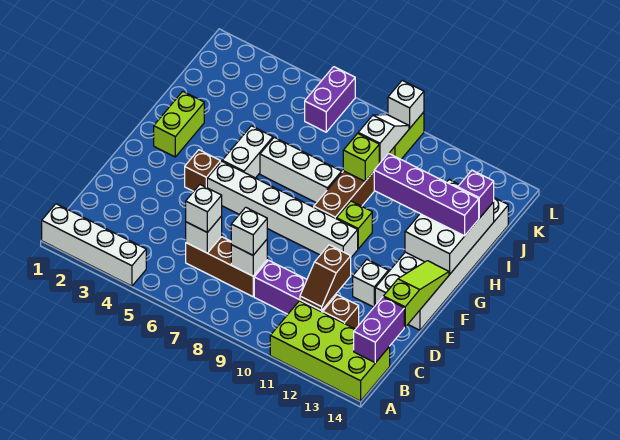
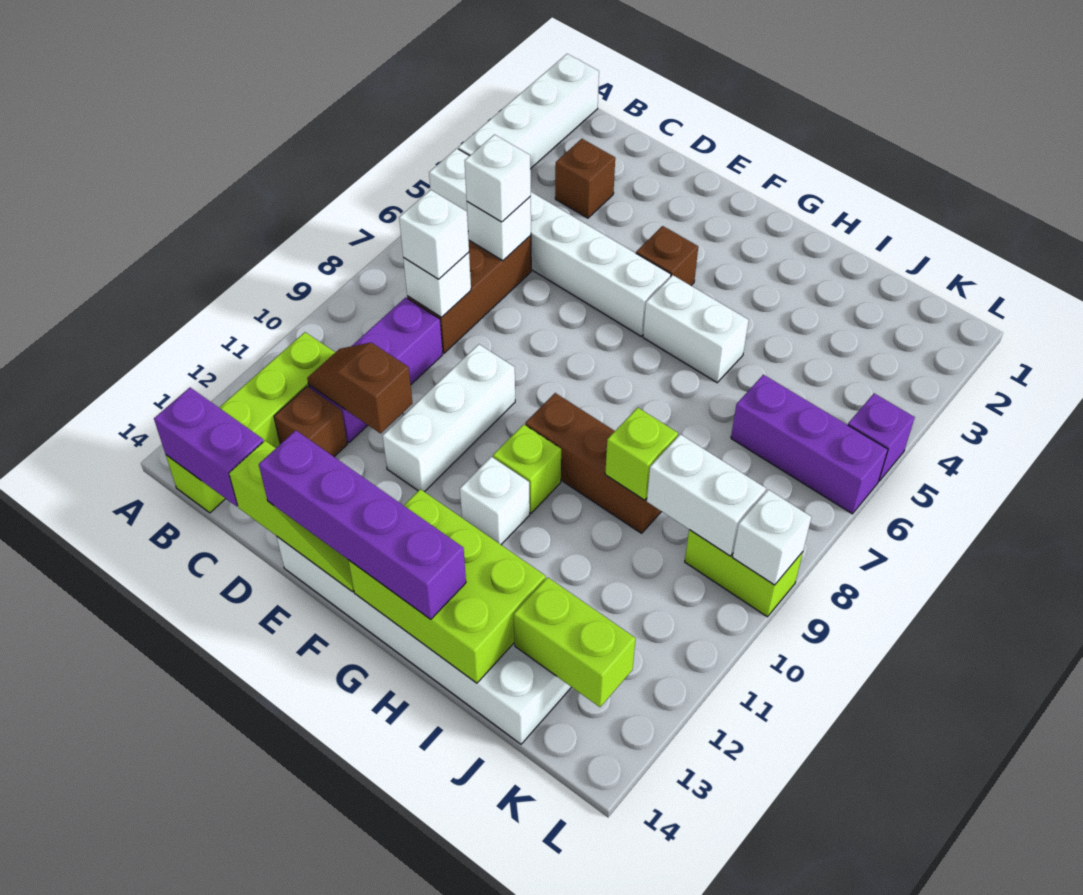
lime 2x4 brick [270,301,390,401] -> lime 1x4 brick [166,332,335,513]
none -> brown 1x1 brick [555,139,615,218]
white 1x1 brick [353,260,388,307] -> white 1x1 brick moved to [460,457,530,545]
white 1x6 brick [207,161,358,257] -> white 1x6 brick turned to [429,148,671,336]
lime 1x2 brick [154,92,204,157] -> lime 1x2 brick moved to [514,577,636,707]
white 2x3 brick [405,180,494,274] -> lime 2x3 brick [348,489,546,683]
white 1x3 brick [260,137,342,203] -> white 1x3 brick moved to [383,344,515,492]
purple 1x4 brick [374,153,479,236] -> purple 1x4 brick turned to [259,430,466,619]
purple 1x1 brick [458,170,494,218] -> purple 1x1 brick moved to [848,393,915,481]
white 1x2 slope [358,115,409,164] -> white 1x2 brick [647,434,766,556]
purple 1x2 brick [305,67,355,132] -> purple 1x3 brick [731,375,888,514]

